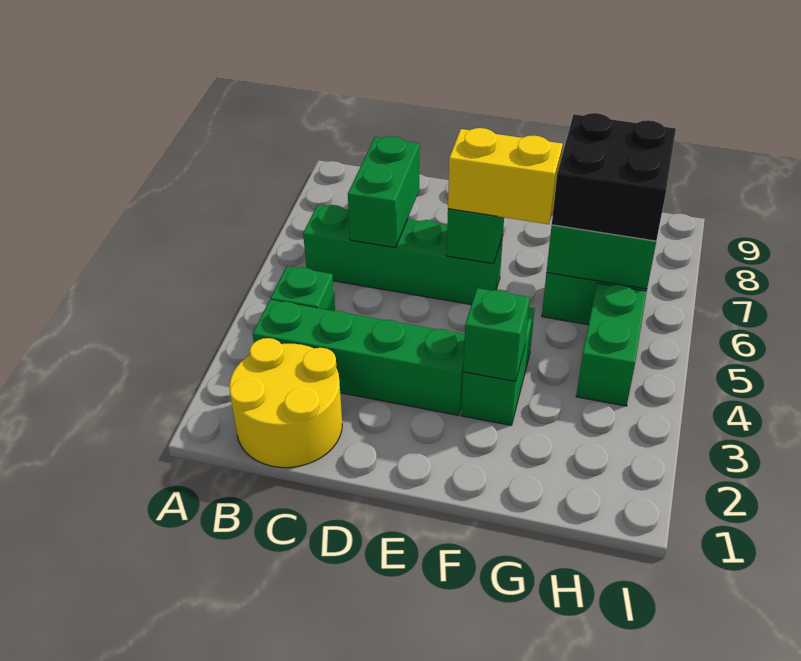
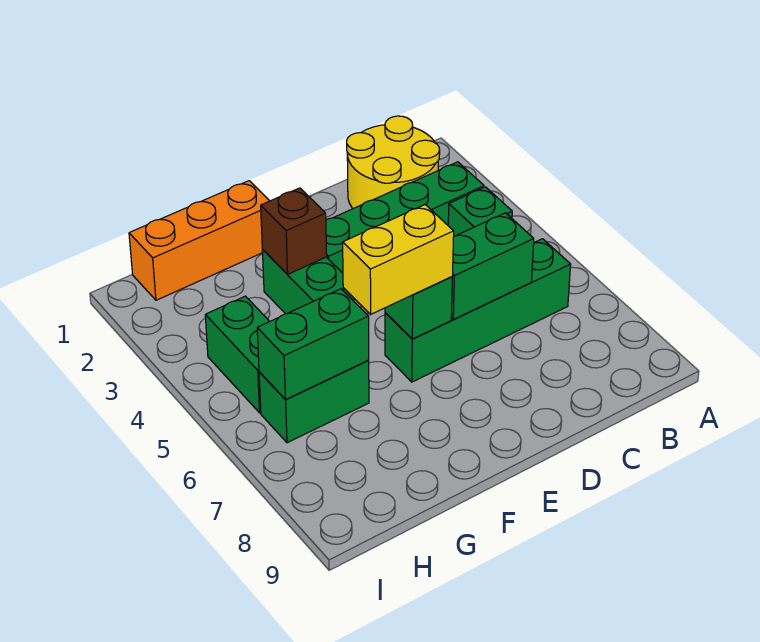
green 1x2 brick [348,136,420,248] -> green 1x2 brick turned to [451,213,534,319]
none -> orange 1x3 brick [129,181,269,300]
green 1x1 brick [463,288,530,381] -> brown 1x1 brick [261,188,327,274]
black 2x2 brick [552,113,676,241] -> none

